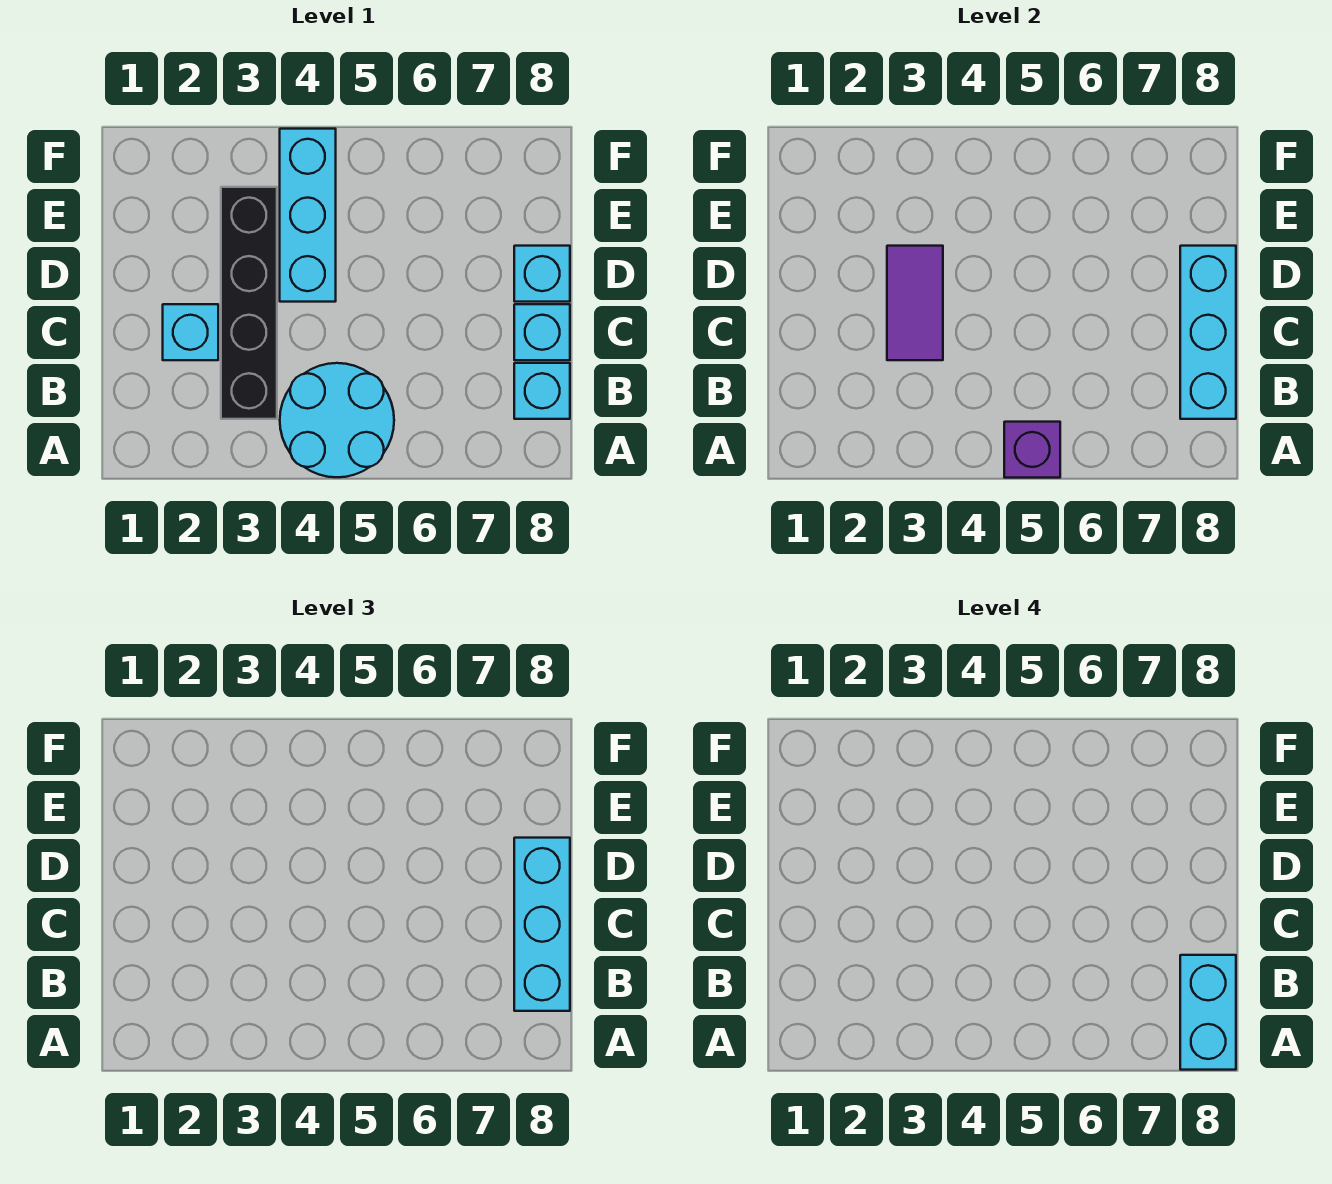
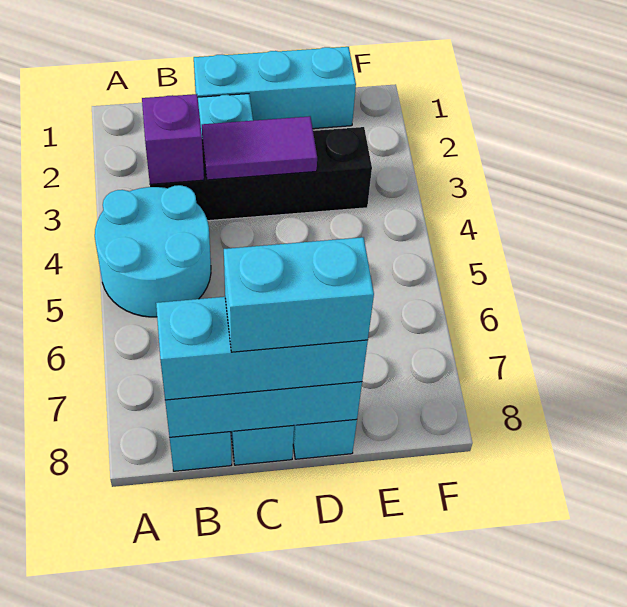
purple 1x1 brick [1004,422,1060,478] -> purple 1x1 brick moved to [142,94,204,184]
cyan 1x2 brick [1180,955,1236,1070] -> cyan 1x2 brick moved to [224,237,374,352]
cyan 1x3 brick [280,129,336,302] -> cyan 1x3 brick moved to [194,47,356,129]

